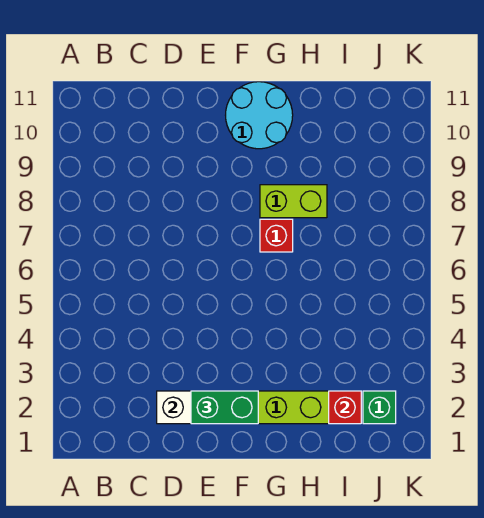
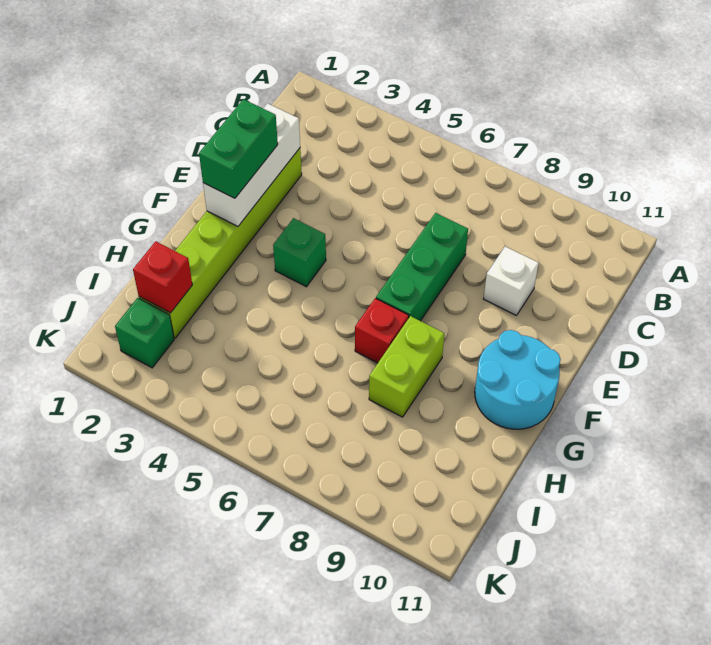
none -> green 1x3 brick [376,213,468,321]
none -> white 1x1 brick [484,247,539,316]
none -> green 1x1 brick [273,218,326,287]

